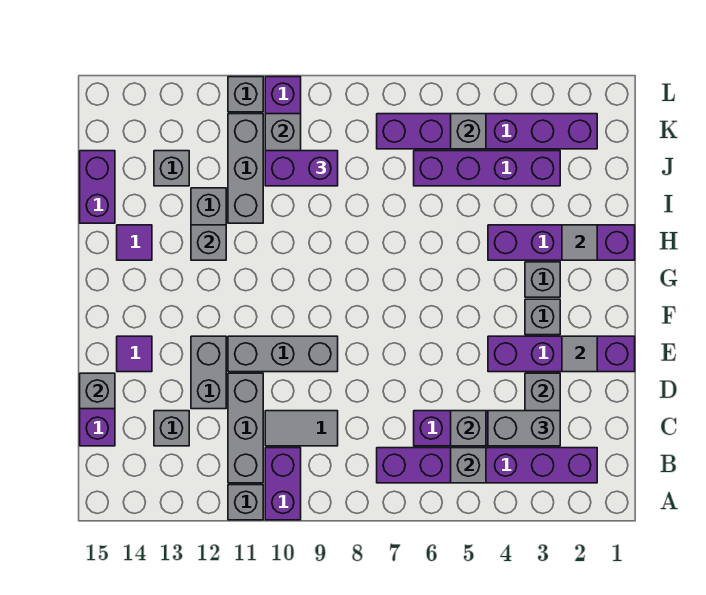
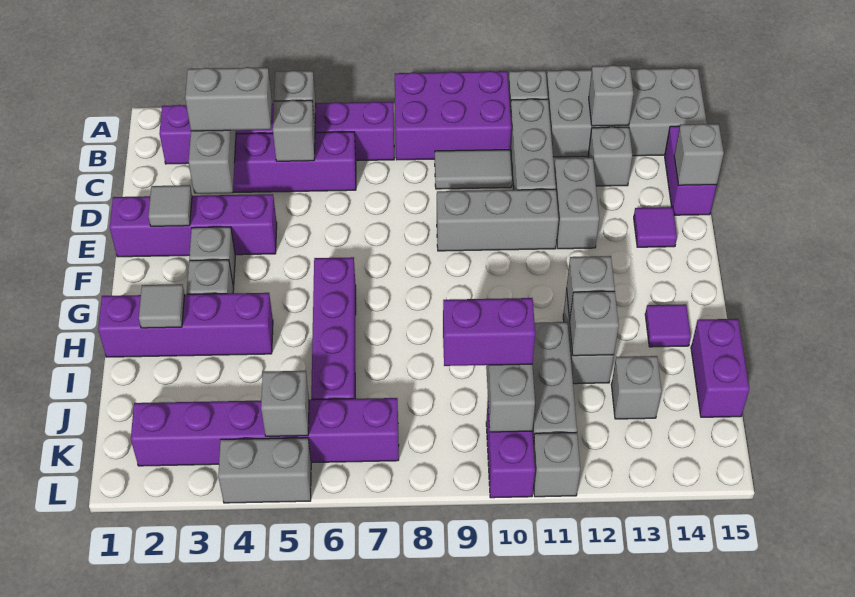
purple 1x2 brick [265,448,301,520] -> purple 2x3 brick [395,71,511,160]
none -> grey 2x4 brick [547,68,707,157]
none -> grey 1x1 brick [589,65,634,126]
none -> grey 1x1 brick [570,291,619,356]
purple 1x4 brick [414,151,560,186] -> purple 1x4 brick turned to [311,257,356,400]
none -> grey 1x2 brick [218,438,311,503]

